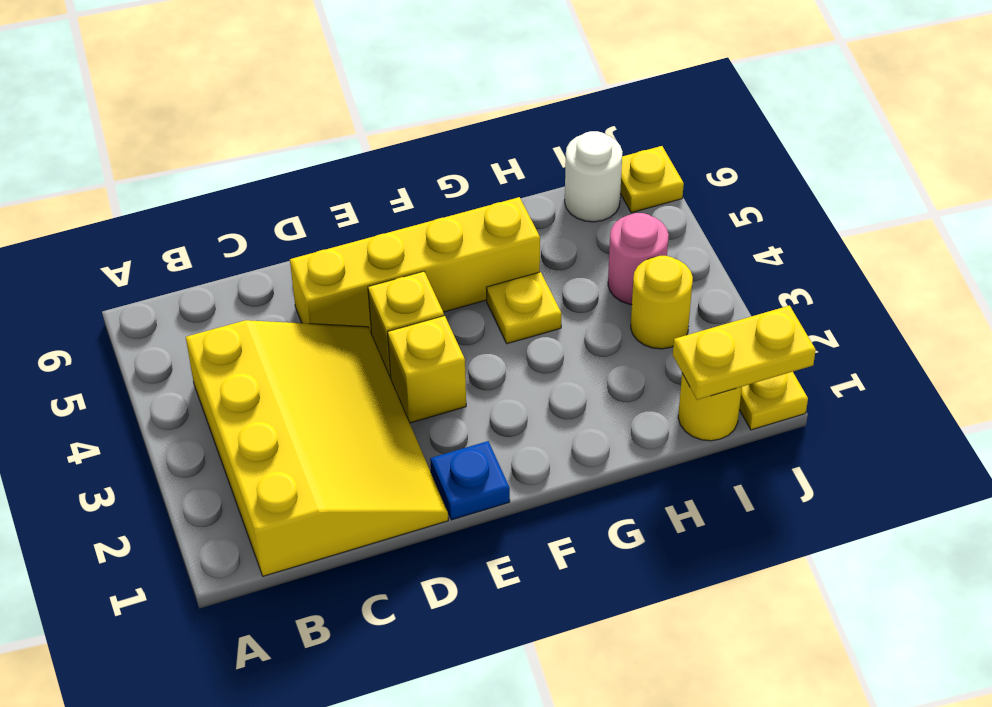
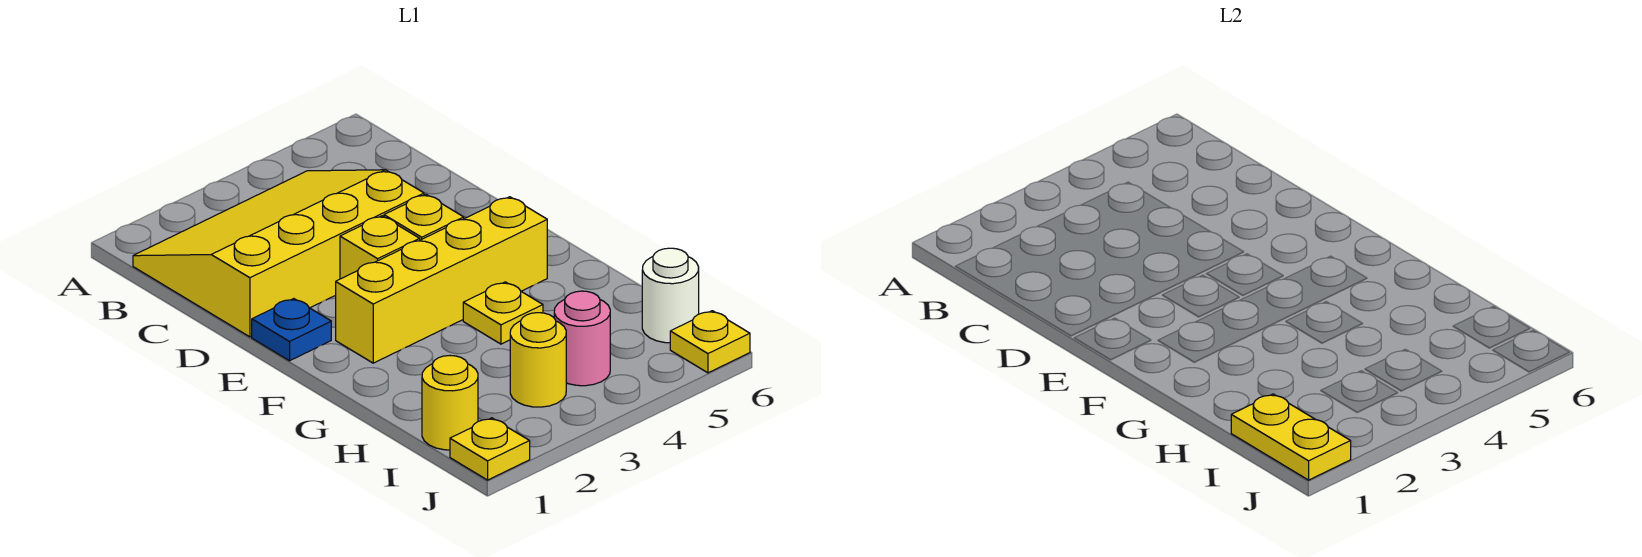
yellow 3x4 slope [186,320,448,576] -> yellow 3x4 slope turned to [133,170,424,337]
yellow 1x4 brick [290,197,540,332] -> yellow 1x4 brick turned to [336,197,547,363]

